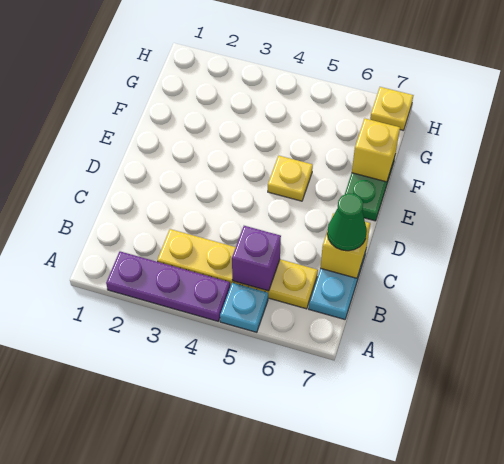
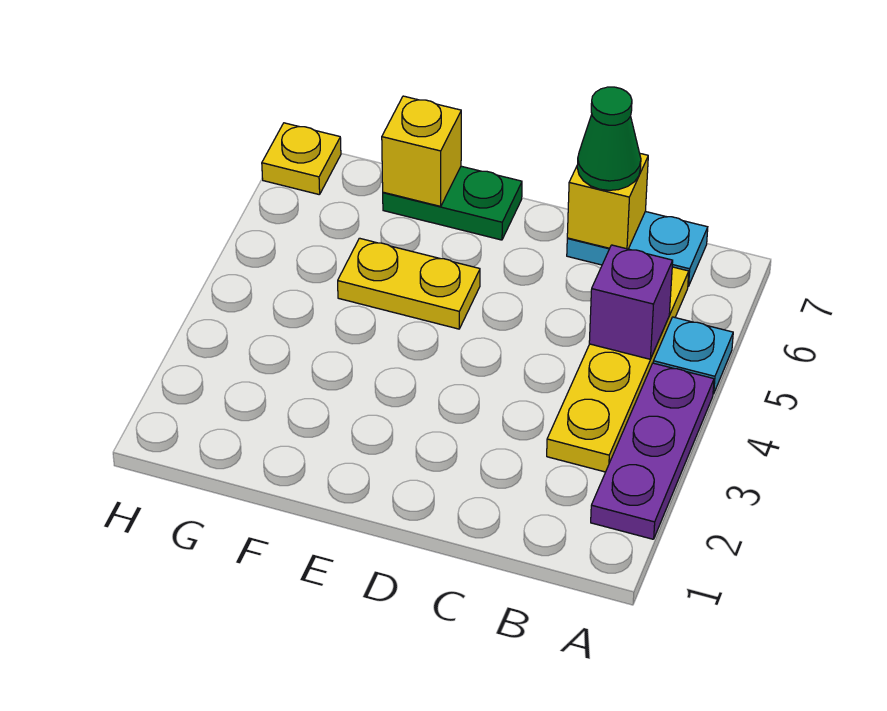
yellow 1x1 plate [268,156,313,201] -> yellow 1x2 plate [338,238,480,329]

